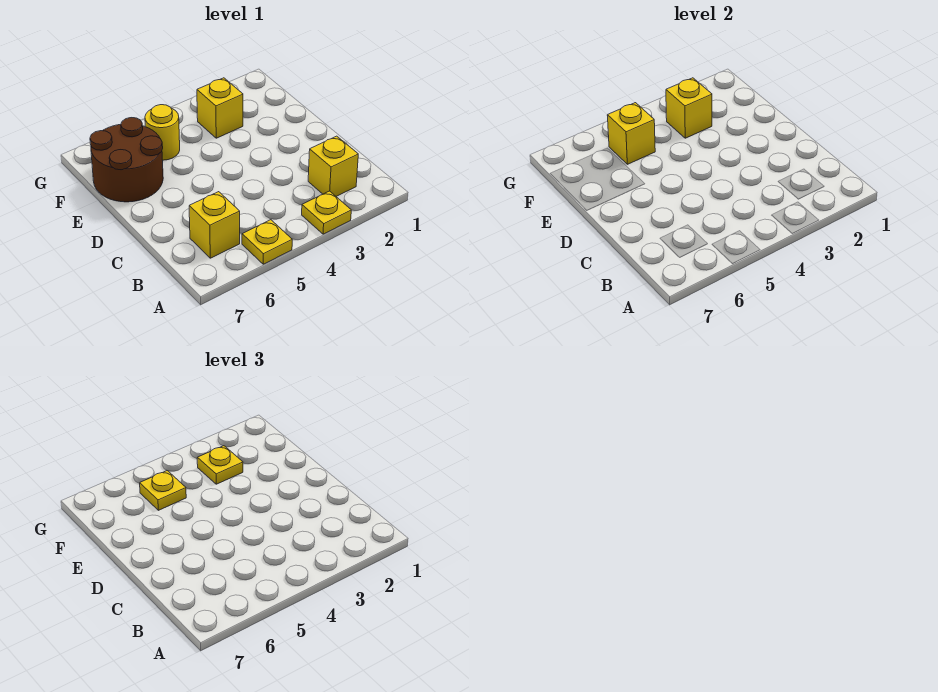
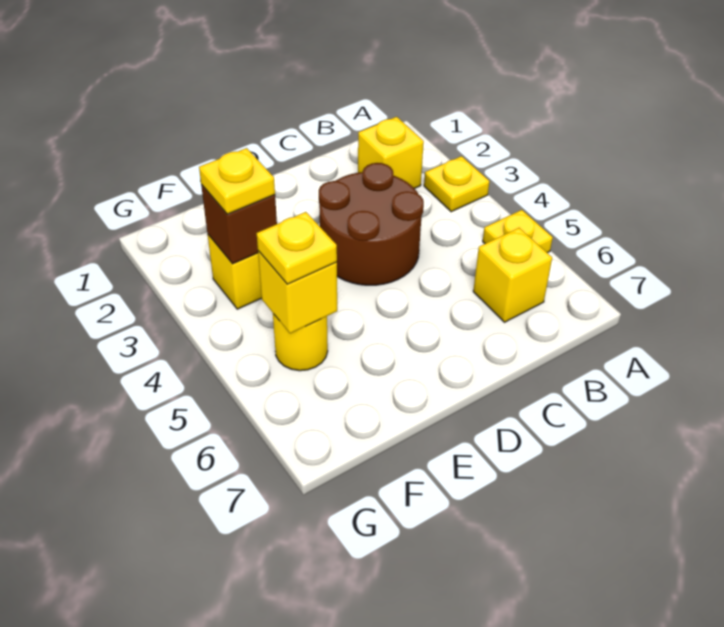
brown 2x2 round brick [90,118,163,202] -> brown 2x2 round brick moved to [319,163,424,285]
yellow 1x1 brick [666,78,712,138] -> brown 1x1 brick [201,185,277,264]

